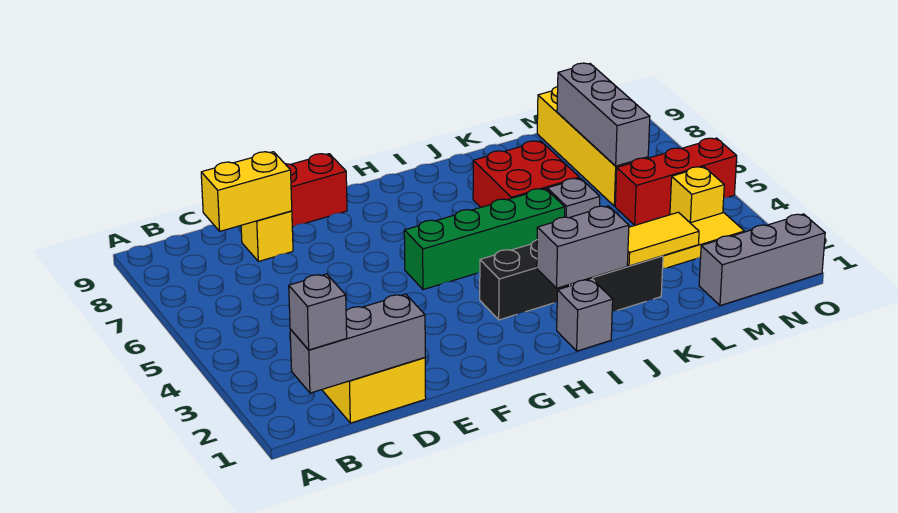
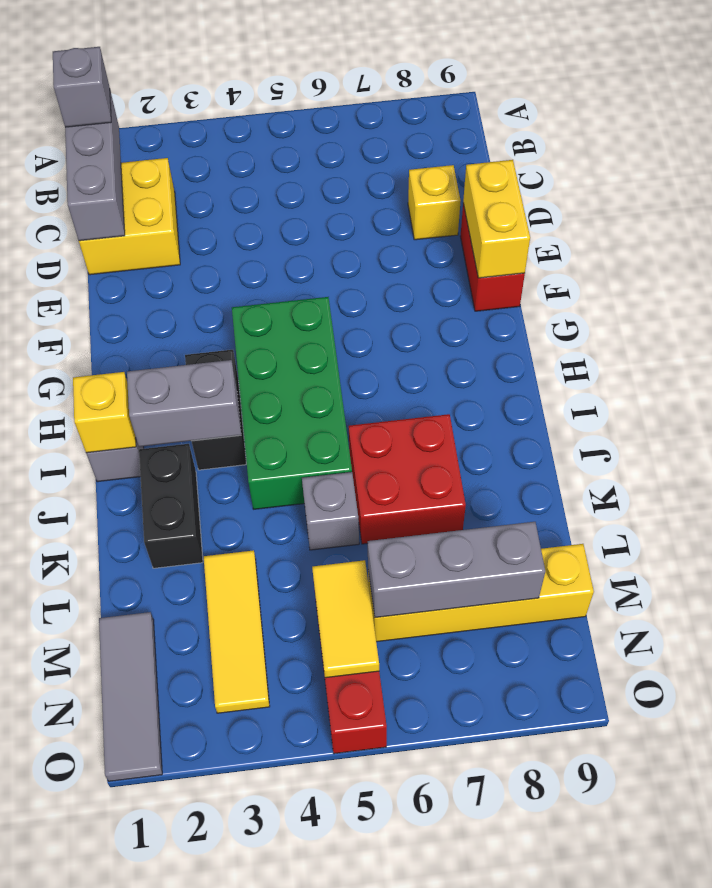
yellow 1x2 brick [201,152,292,231] -> yellow 1x2 brick moved to [463,160,530,278]
green 1x4 brick [404,189,565,290] -> green 2x4 brick [232,297,352,509]
grey 1x2 brick [537,206,629,288] -> grey 1x2 brick turned to [127,360,241,447]
yellow 1x2 tile [627,212,699,266] -> yellow 1x2 tile moved to [312,560,379,678]
grey 1x3 brick [699,214,825,306] -> grey 1x3 tile [99,612,162,781]
yellow 1x1 brick [670,167,724,223] -> yellow 1x1 brick moved to [73,372,136,453]

